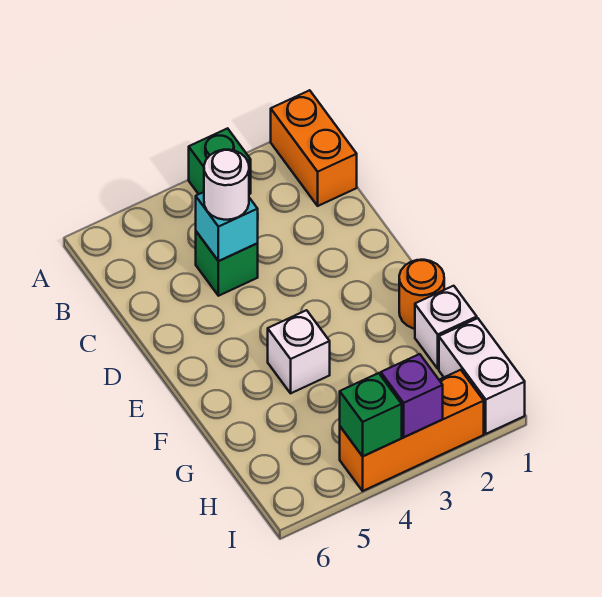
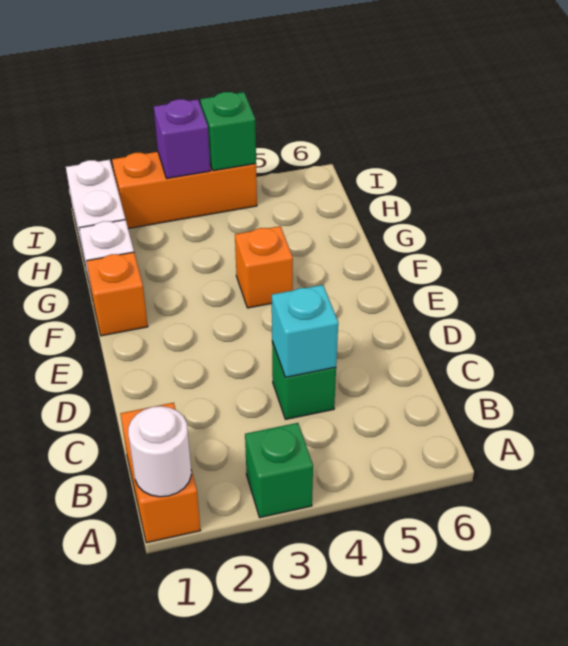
white 1x1 round brick [204,150,249,220] -> white 1x1 round brick moved to [128,406,191,497]
orange 1x1 round brick [399,260,444,329] -> orange 1x1 brick [87,252,148,336]
white 1x1 brick [268,310,330,393] -> orange 1x1 brick [235,226,293,308]

